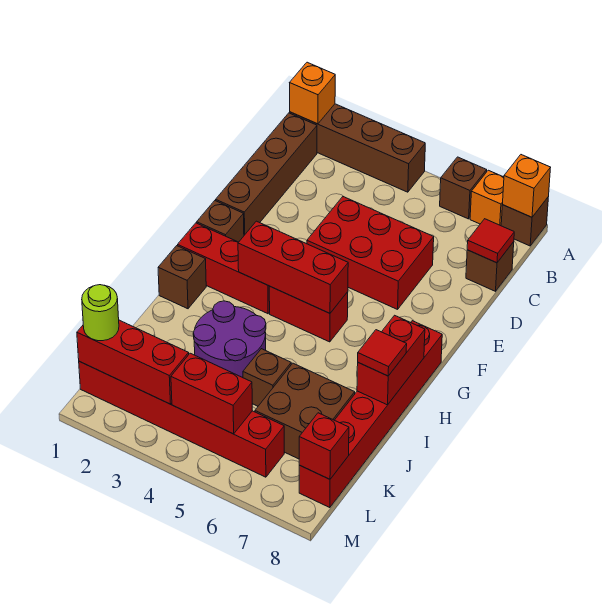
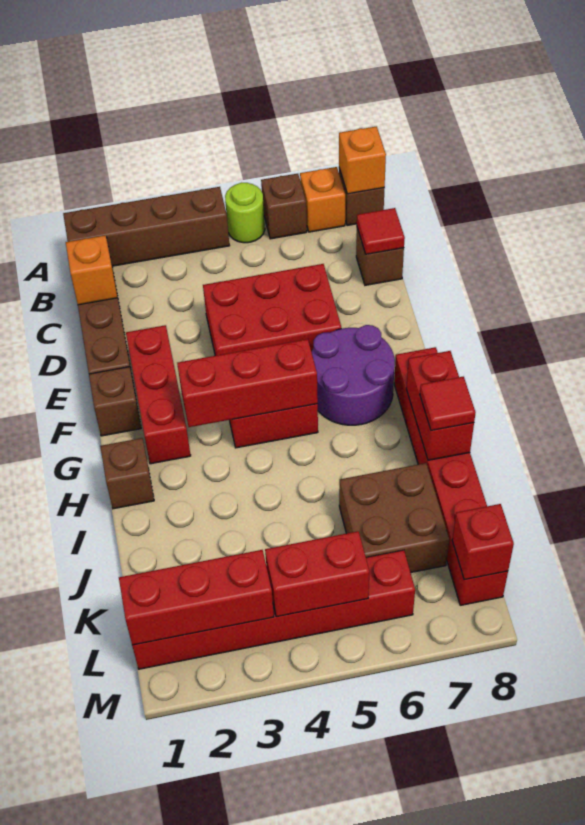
orange 1x1 brick [290,62,335,124] -> orange 1x1 brick moved to [66,235,117,305]
red 1x3 brick [178,223,270,314] -> red 1x3 brick turned to [126,325,191,464]
purple 2x2 round brick [193,301,266,378] -> purple 2x2 round brick moved to [312,325,395,425]
brown 1x1 brick [243,349,291,406] -> none
lime 1x1 round brick [82,285,119,341] -> lime 1x1 round brick moved to [225,183,265,243]

